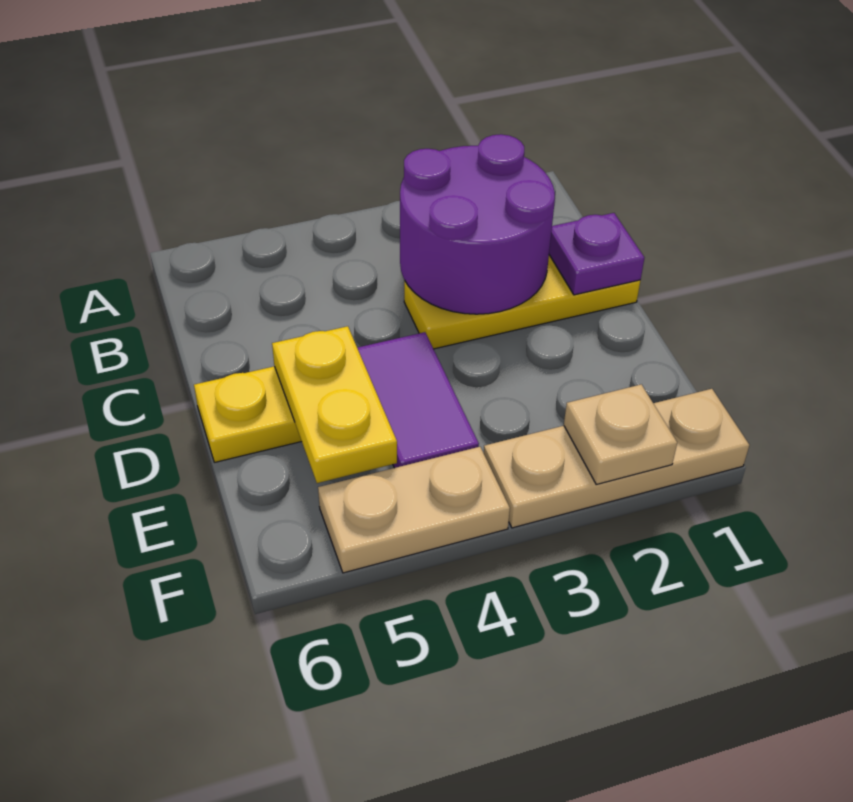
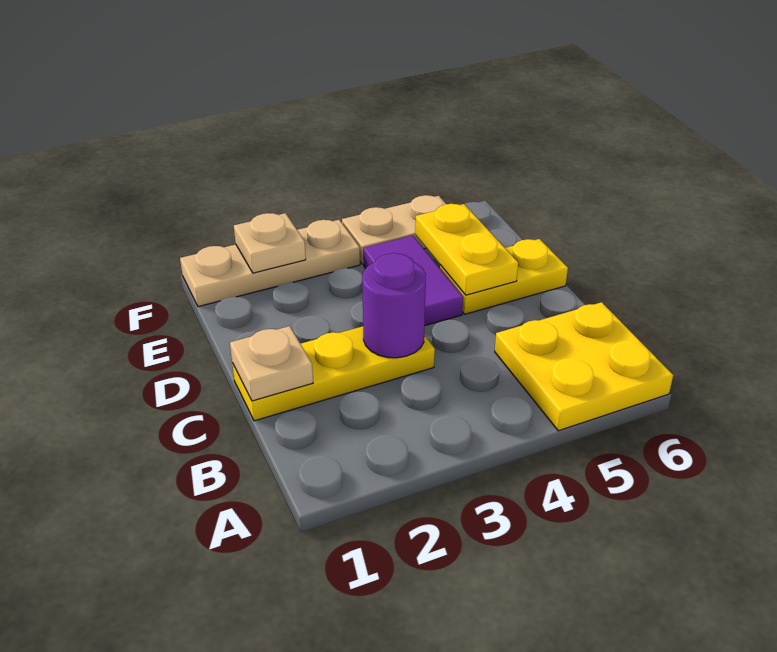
none -> yellow 2x2 plate [495,302,673,431]
purple 2x2 round brick [400,134,555,314] -> purple 1x1 round brick [362,253,426,358]
purple 1x1 plate [549,213,644,295] -> tan 1x1 plate [230,326,313,401]

